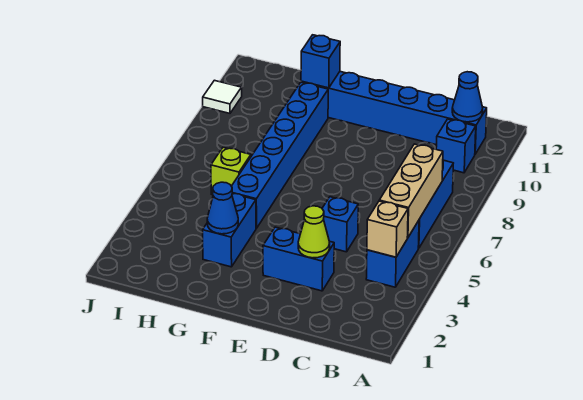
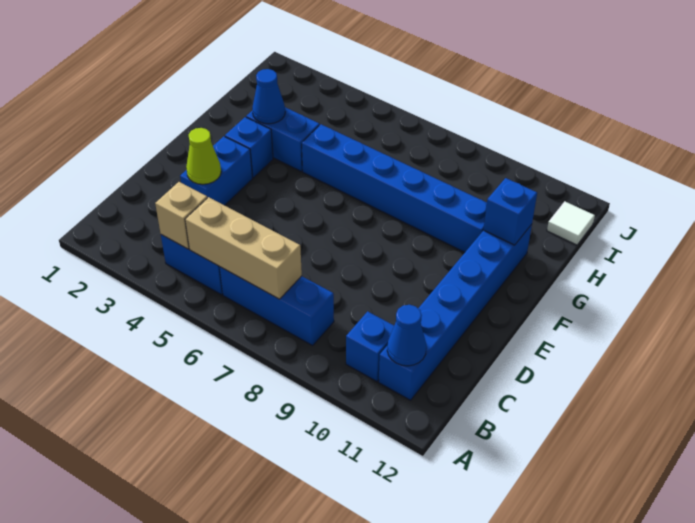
blue 1x1 brick [322,197,358,252] -> blue 1x1 brick moved to [225,117,273,178]
lime 1x1 brick [211,147,251,195] -> none
white 1x1 tile [203,80,242,113] -> white 1x1 tile moved to [547,201,595,245]

